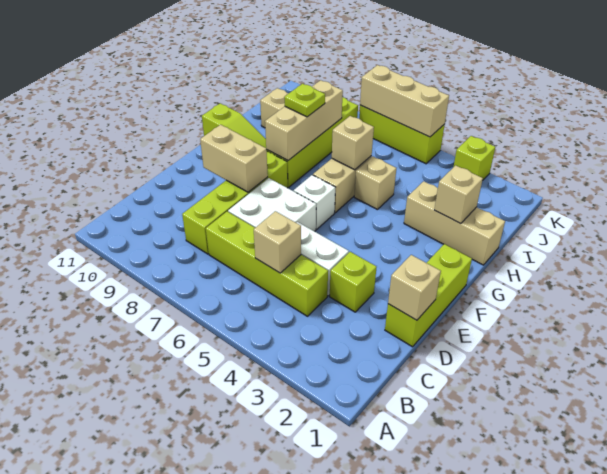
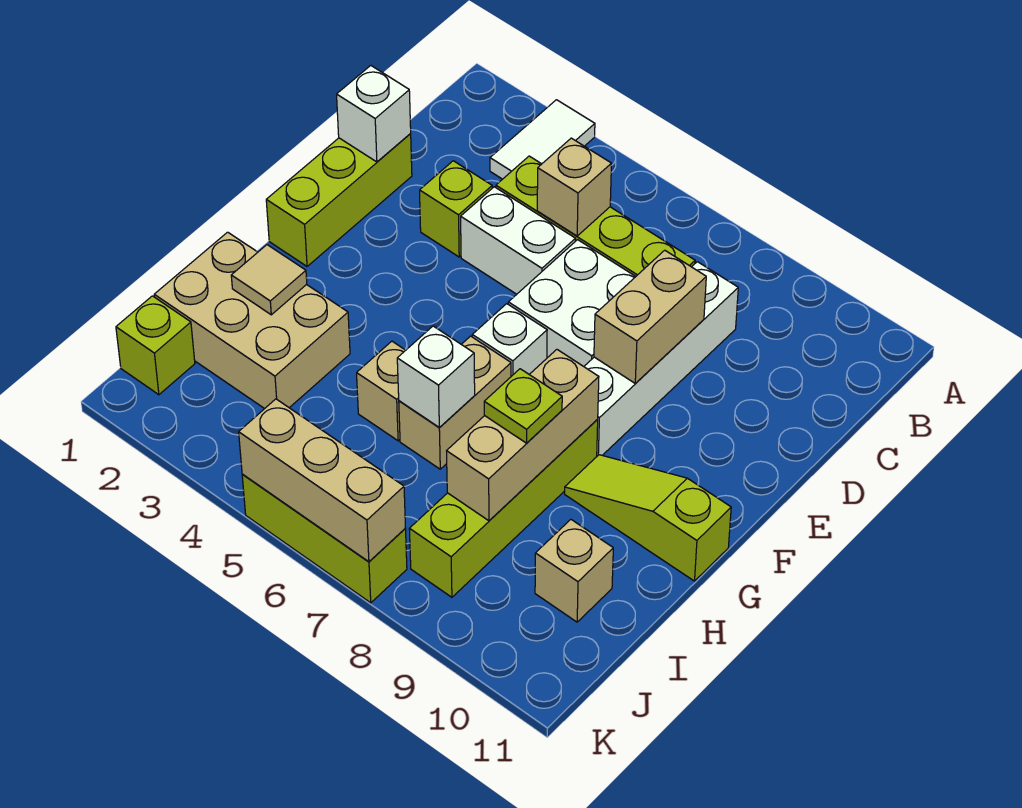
none -> white 1x2 tile [490,100,595,179]
lime 1x4 brick [182,151,288,254] -> white 1x4 brick [584,262,738,456]
tan 1x1 brick [388,255,441,320] -> white 1x1 brick [337,66,411,162]
tan 1x2 brick [200,125,268,192] -> tan 1x2 brick turned to [594,250,706,384]
tan 1x3 brick [404,181,505,265] -> tan 2x3 brick [154,232,350,409]
tan 1x1 brick [434,165,483,224] -> tan 1x1 tile [231,245,307,315]
tan 1x1 brick [332,116,374,170] -> white 1x1 brick [397,326,475,428]
lime 1x1 brick [453,136,495,181] -> lime 1x1 brick moved to [116,296,195,395]

